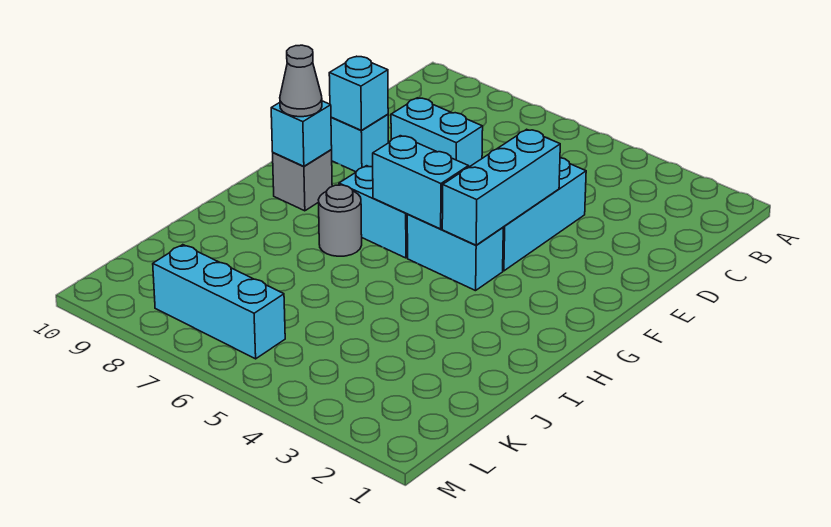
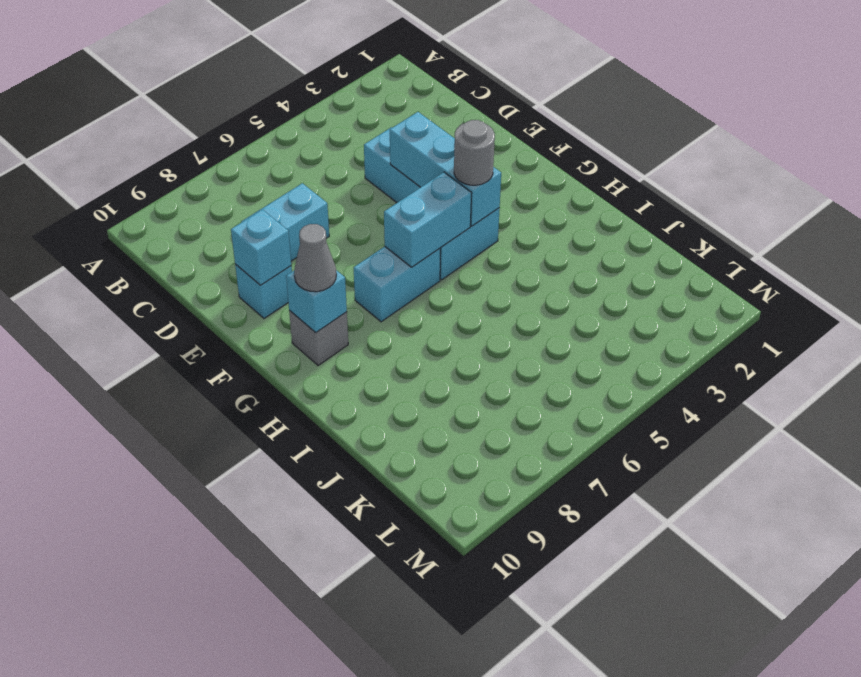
grey 1x1 round brick [318,185,362,256] -> grey 1x1 round brick moved to [454,120,495,185]
cyan 1x3 brick [153,245,285,359] -> none

